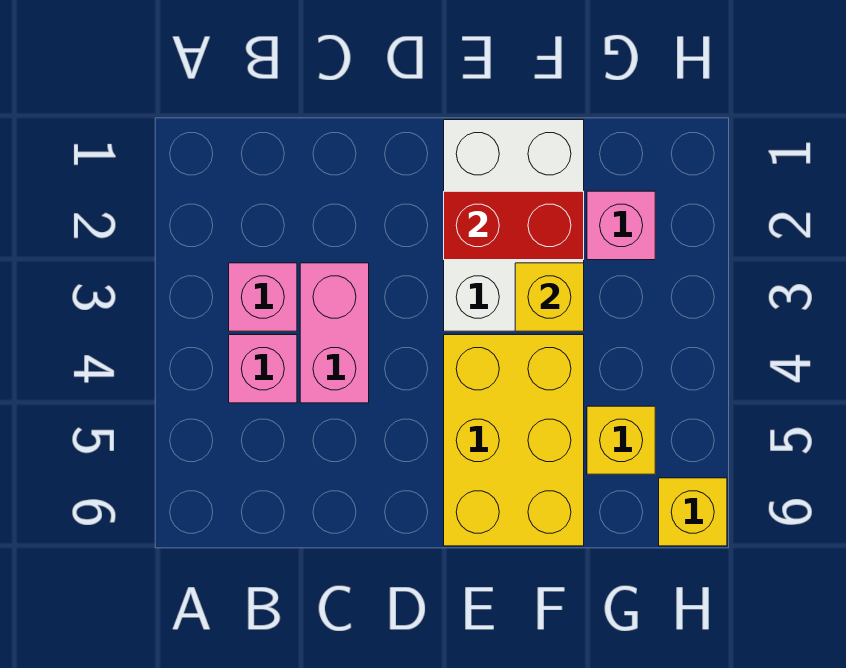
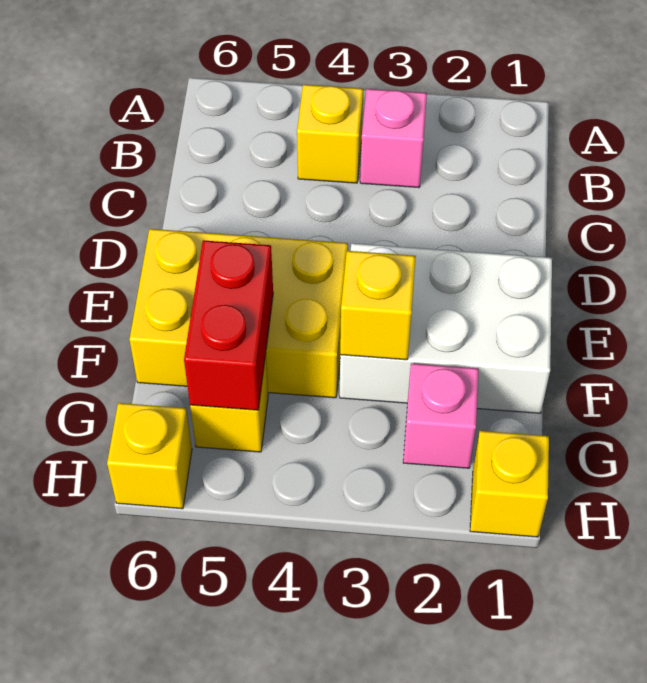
pink 1x1 brick [229,335,297,403] -> yellow 1x1 brick [297,85,363,183]
pink 1x2 brick [300,263,369,403] -> none
red 1x2 brick [444,191,584,260] -> red 1x2 brick moved to [184,240,273,410]
none -> yellow 1x1 brick [470,431,549,537]

